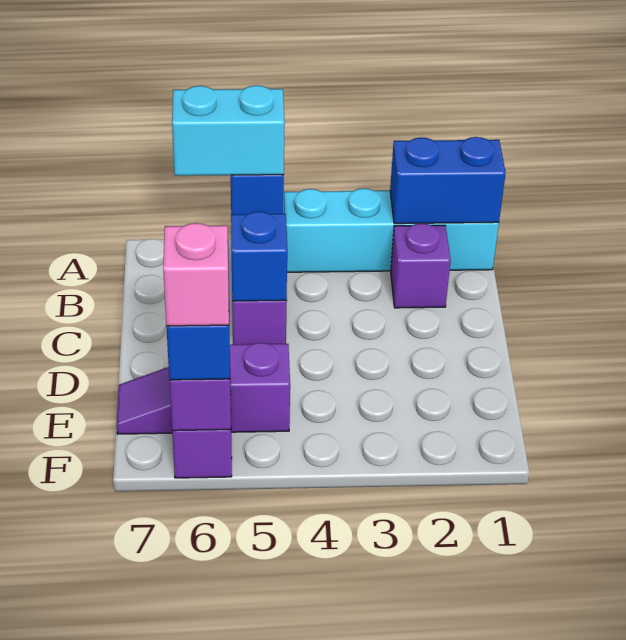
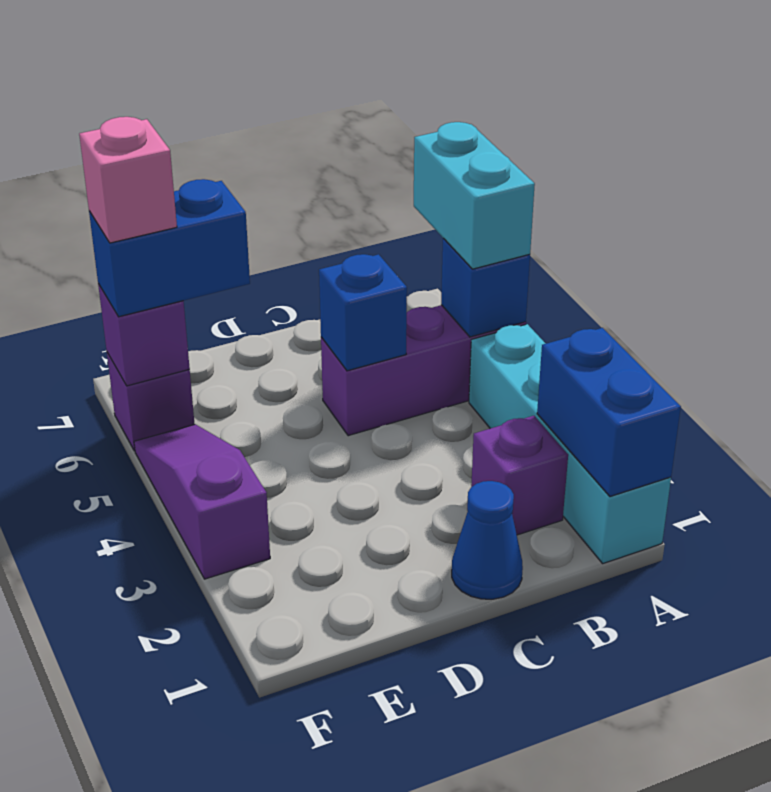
none -> blue 1x1 cone [452,481,523,599]
purple 1x3 slope [117,343,290,434] -> purple 1x3 slope moved to [134,424,270,579]

